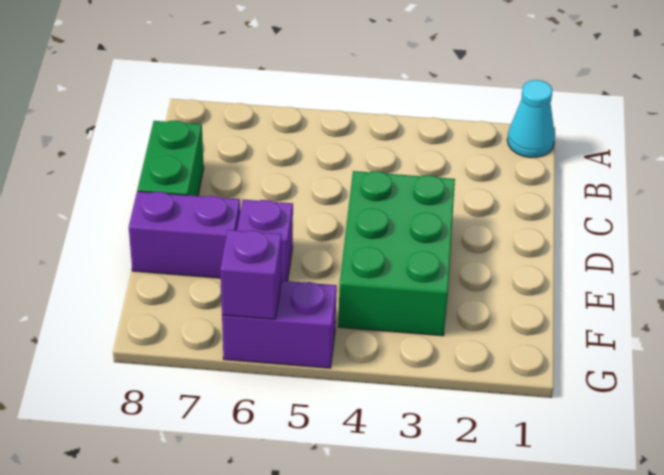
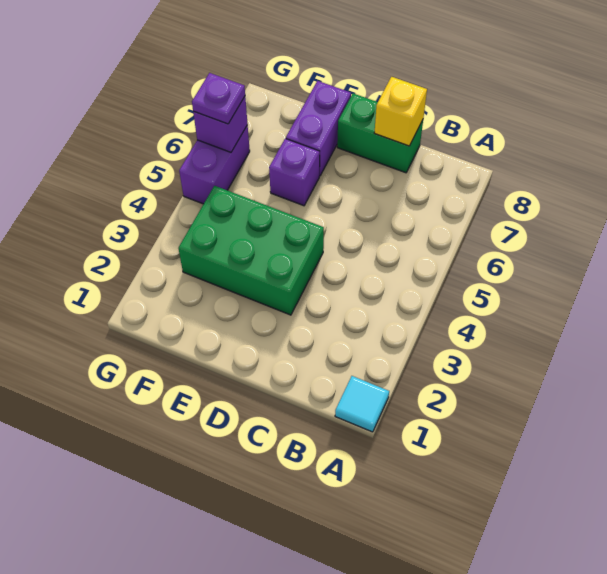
cyan 1x1 cone [507,80,555,158] -> cyan 1x1 tile [335,376,389,432]
none -> yellow 1x1 brick [374,77,427,146]
none -> purple 1x1 plate [192,73,245,124]

